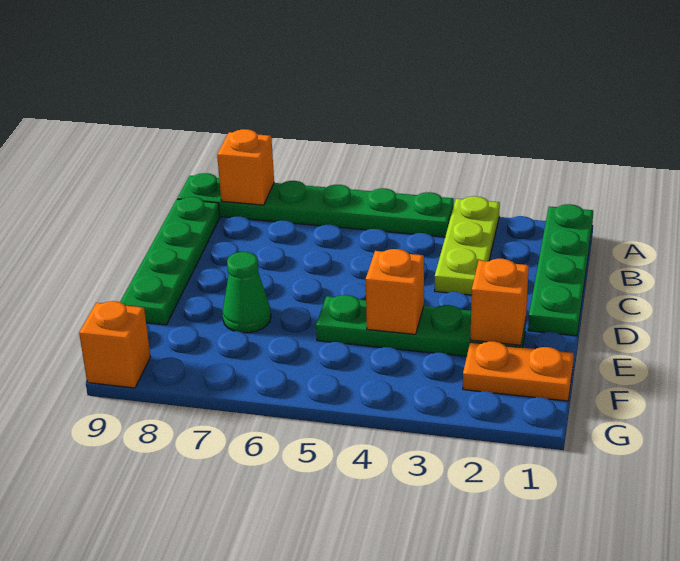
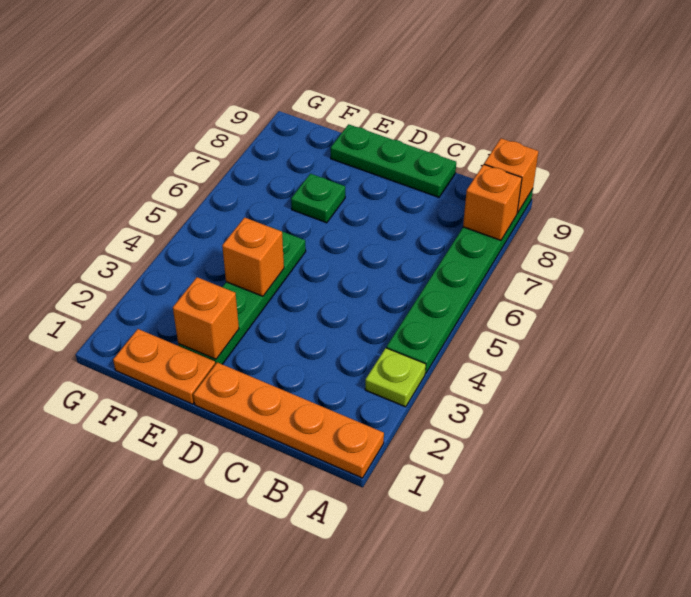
green 1x4 plate [528,204,593,336] -> orange 1x4 plate [193,362,384,478]
lime 1x3 plate [434,196,500,295] -> lime 1x1 plate [365,348,426,407]
green 1x4 plate [120,197,220,325] -> green 1x3 plate [331,124,456,197]
green 1x1 cone [222,252,271,333] -> green 1x1 plate [291,174,345,223]
orange 1x2 plate [463,341,574,401] -> orange 1x2 plate turned to [113,329,215,404]
orange 1x1 brick [79,301,150,388] -> orange 1x1 brick moved to [484,138,538,213]

